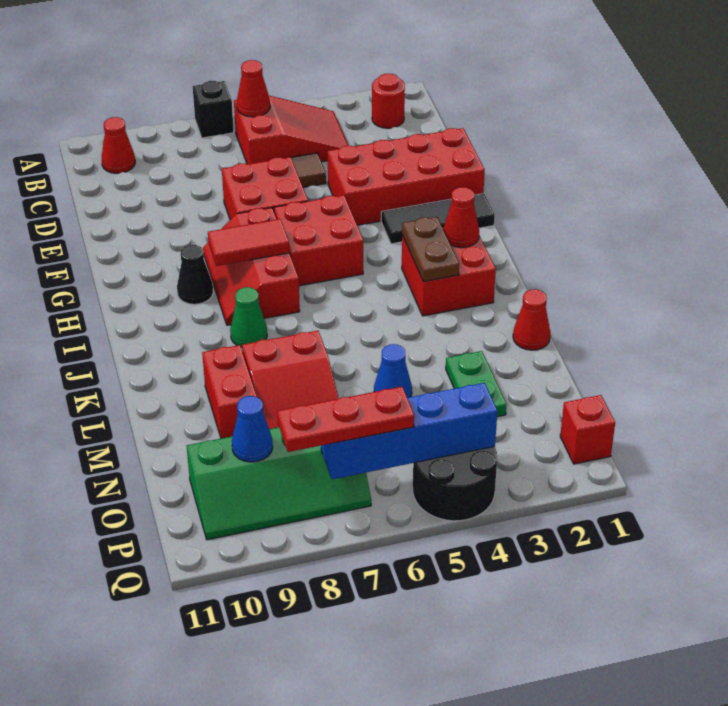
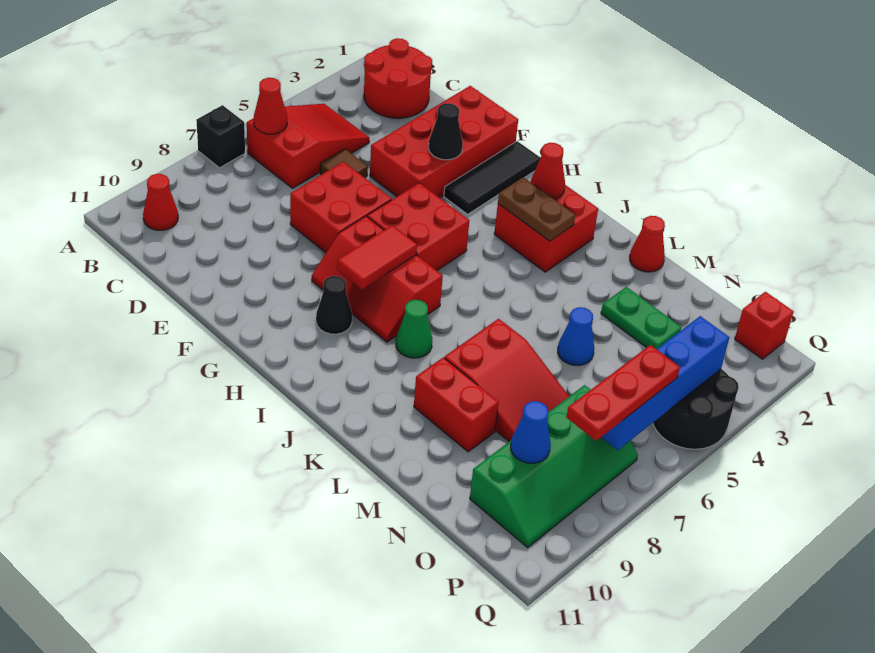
red 1x1 round brick [372,74,405,128] -> red 2x2 round brick [364,38,432,118]
none -> black 1x1 cone [429,103,463,160]

